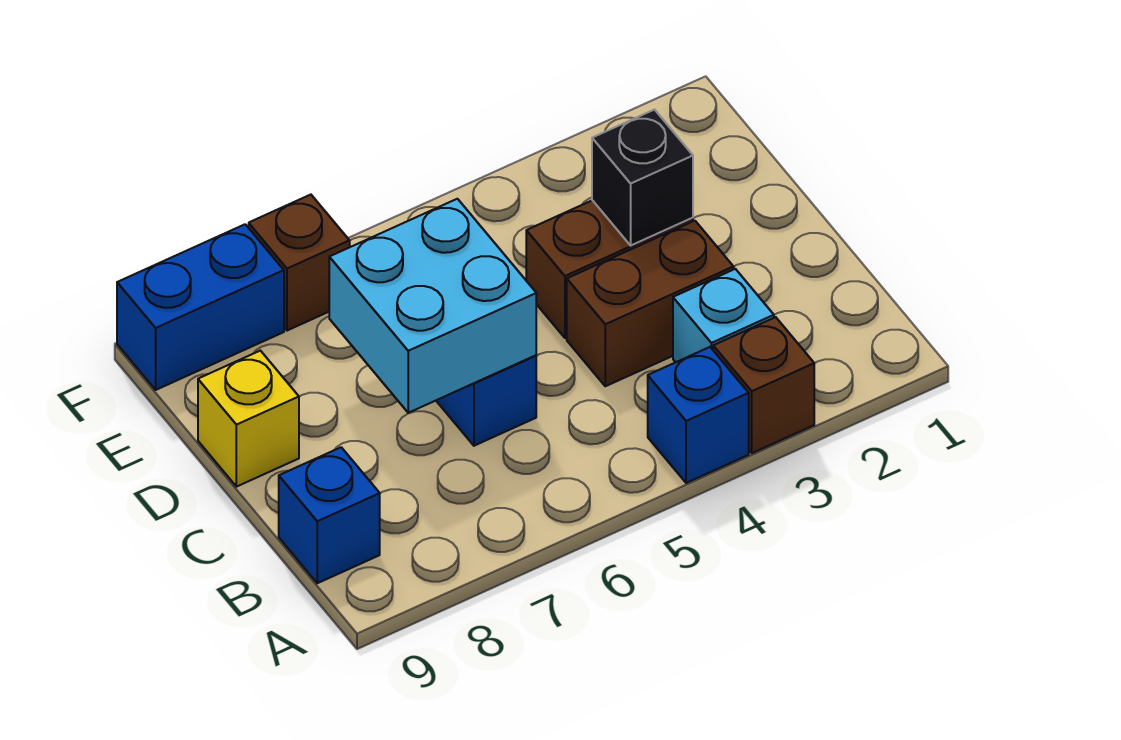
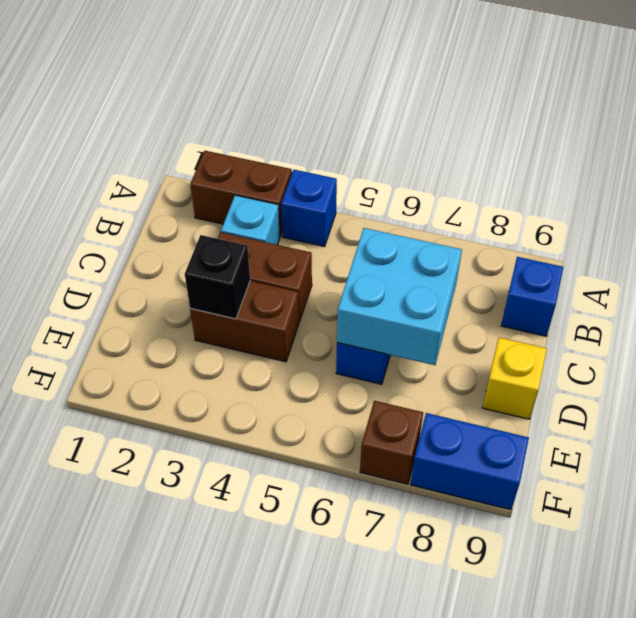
brown 1x1 brick [713,317,814,453] -> brown 1x2 brick [190,151,292,236]

